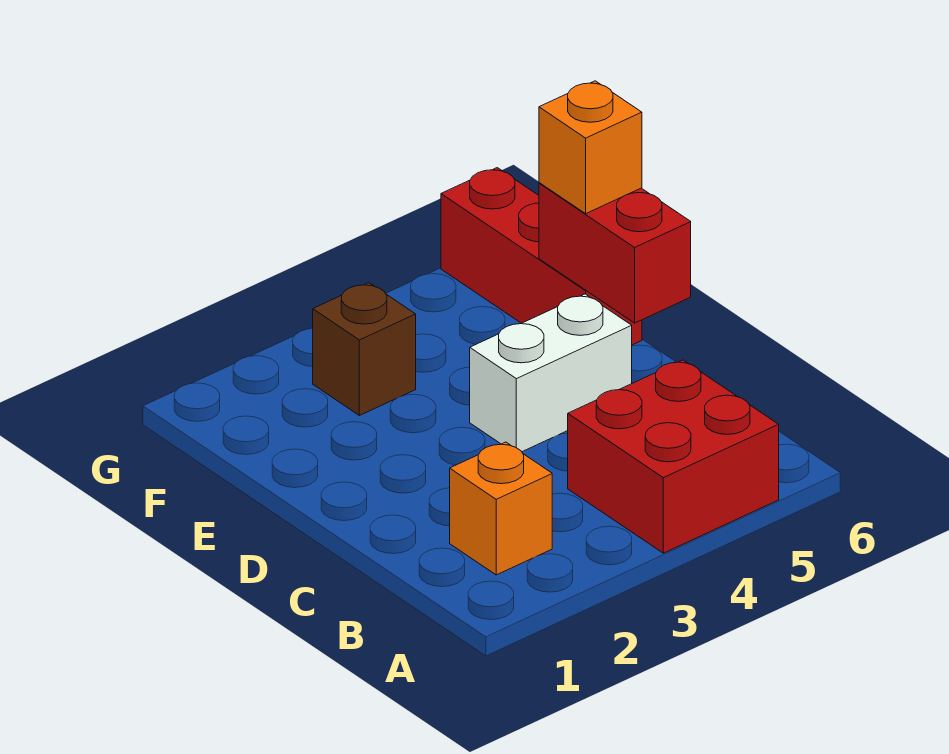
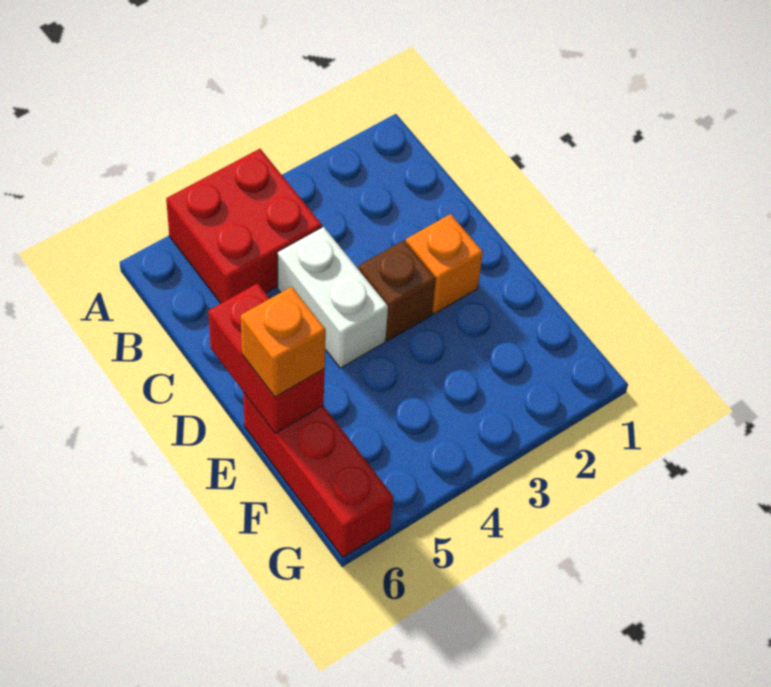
orange 1x1 brick [450,442,552,575] -> orange 1x1 brick moved to [406,214,483,314]
white 1x2 brick [470,294,632,452] -> white 1x2 brick turned to [278,227,388,368]
brown 1x1 brick [313,283,416,415] -> brown 1x1 brick moved to [358,240,436,341]

